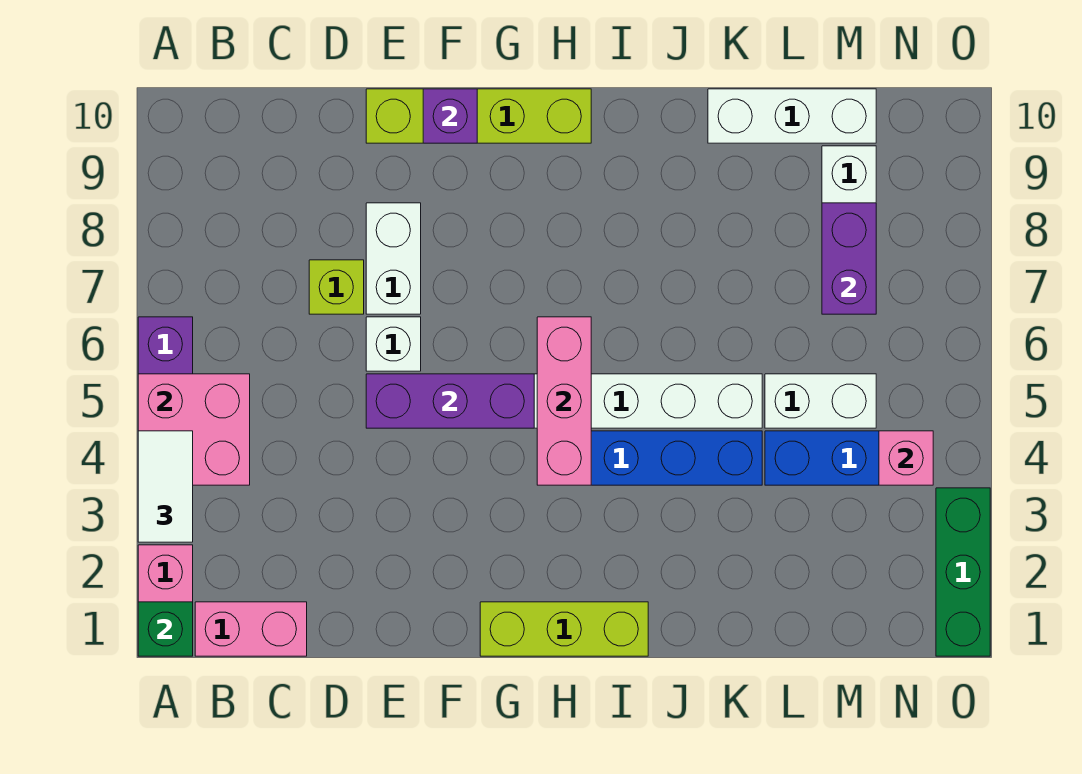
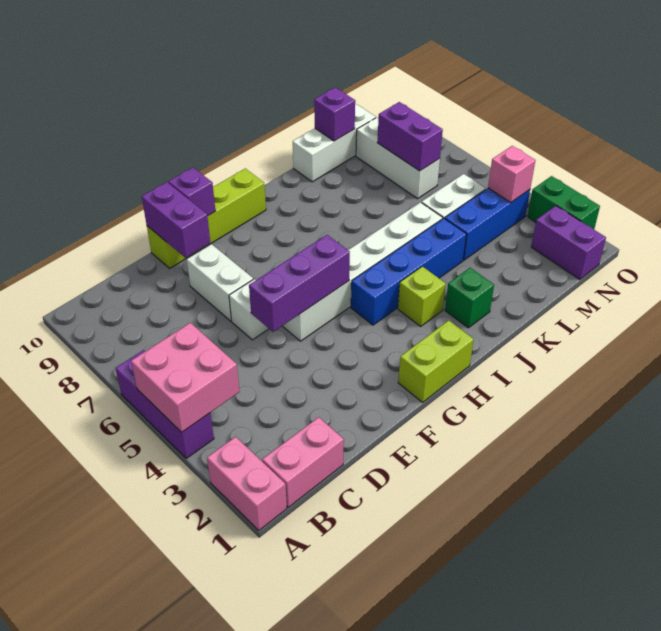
green 1x1 brick [138,602,193,656] -> green 1x1 brick moved to [445,268,494,328]
white 1x2 tile [138,431,193,542] -> none
lime 1x1 brick [309,260,364,314] -> lime 1x1 brick moved to [398,266,446,326]
none -> purple 1x2 brick [142,182,210,258]
lime 1x3 brick [480,602,648,656] -> lime 1x2 brick [398,320,474,402]
pink 1x3 brick [537,317,591,485] -> none
none -> purple 1x1 brick [314,88,355,141]
none -> purple 1x2 brick [531,206,606,279]
green 1x3 brick [936,488,990,656] -> green 1x2 brick [527,176,600,229]

